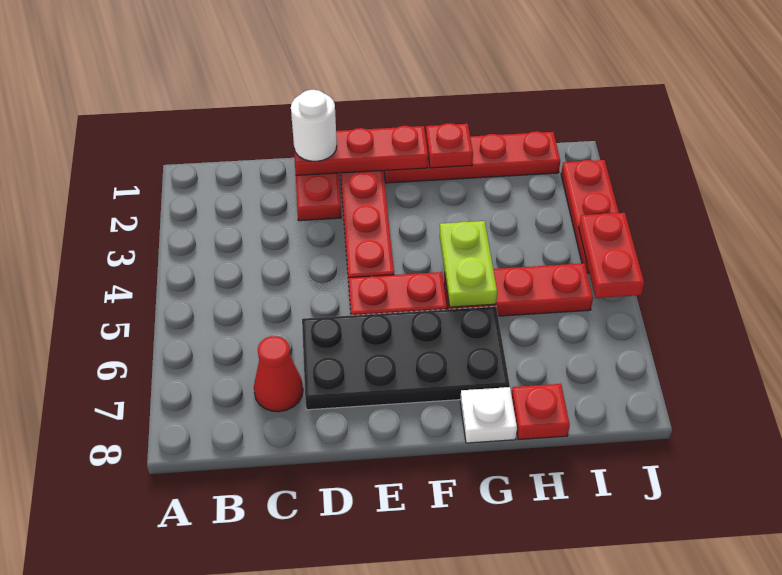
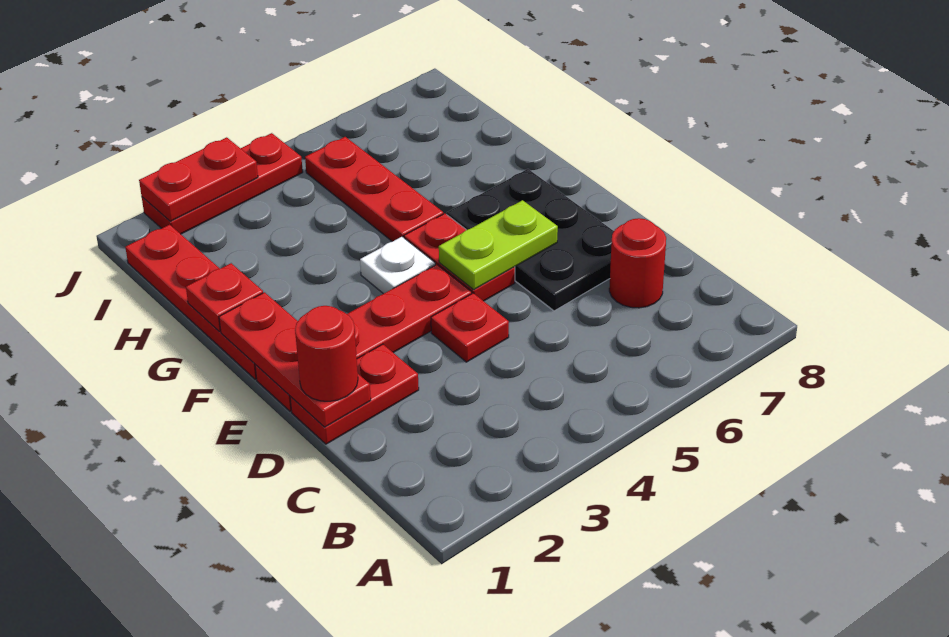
red 1x1 cone [254,336,303,412] -> red 1x1 round brick [609,218,666,308]
white 1x1 round brick [291,90,337,161] -> red 1x1 round brick [295,306,358,401]
black 2x4 plate [302,307,510,410] -> black 2x3 plate [447,169,614,311]
lime 1x2 plate [439,221,497,307] -> lime 1x2 plate moved to [439,200,558,290]
white 1x1 plate [460,387,517,443] -> white 1x1 plate moved to [360,237,435,294]
red 1x1 plate [512,384,570,440] -> red 1x1 plate moved to [431,293,509,362]
red 1x2 plate [579,213,644,298] -> red 1x2 plate moved to [139,137,258,221]

